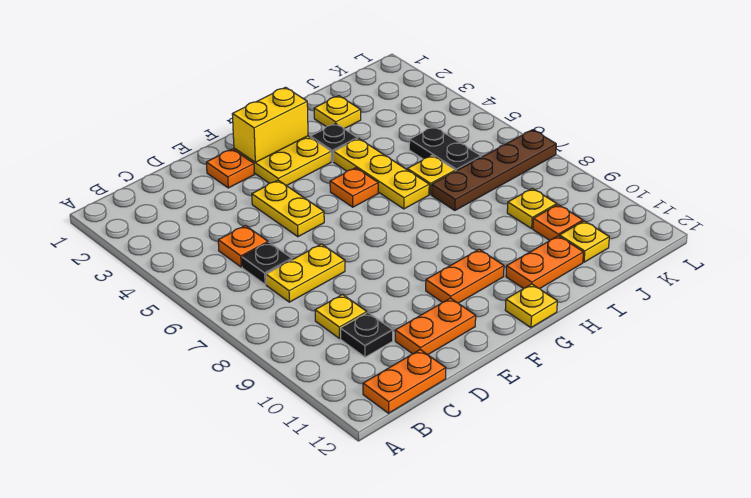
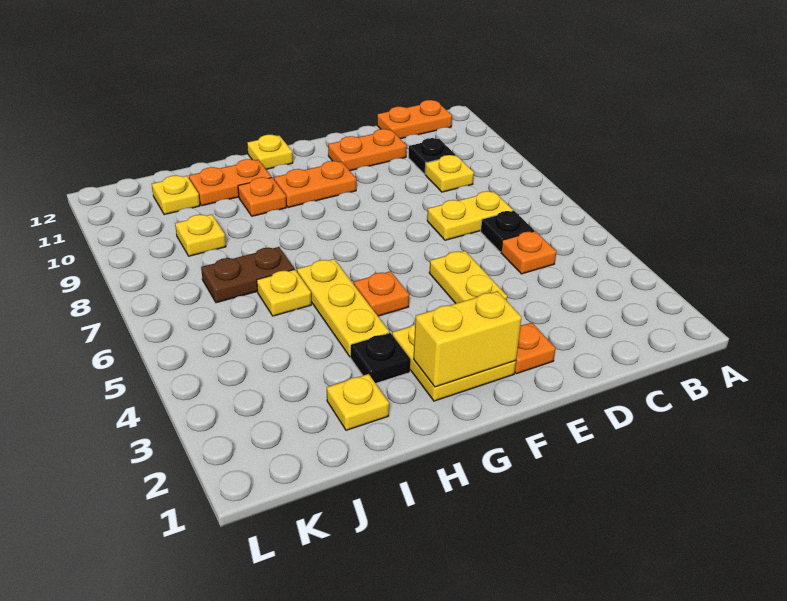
brown 1x4 plate [431,130,556,210] -> brown 1x2 plate [201,247,294,303]
black 1x2 plate [409,127,481,171] -> none
orange 1x1 plate [533,205,583,240] -> orange 1x1 plate moved to [238,177,286,216]

